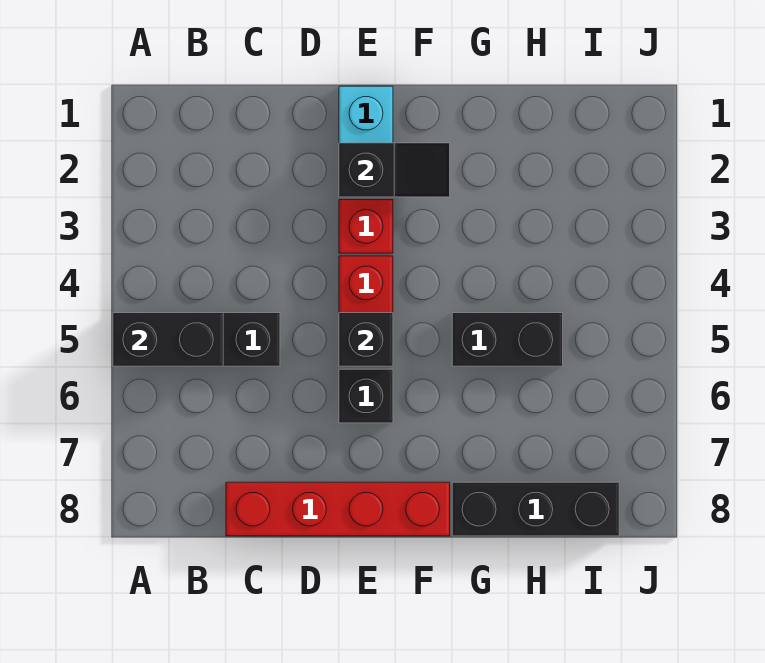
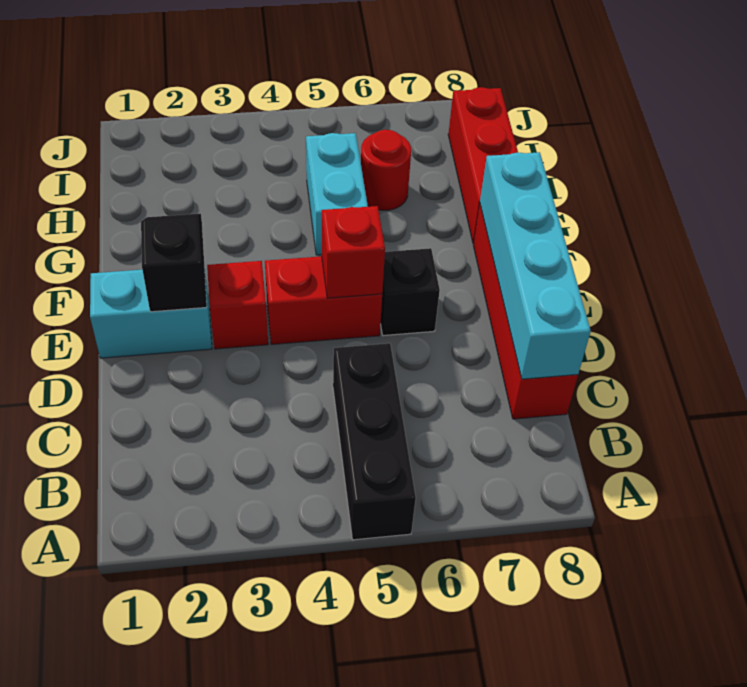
black 1x2 brick [113,313,223,366] -> none
none -> cyan 1x4 brick [480,152,591,379]
black 1x1 brick [339,313,393,366] -> red 1x1 brick [322,206,385,298]
black 1x2 brick [452,313,563,366] -> cyan 1x2 brick [306,133,368,255]
black 1x3 brick [452,482,619,536] -> red 1x3 brick [448,87,518,244]
none -> red 1x1 round brick [361,130,411,210]

